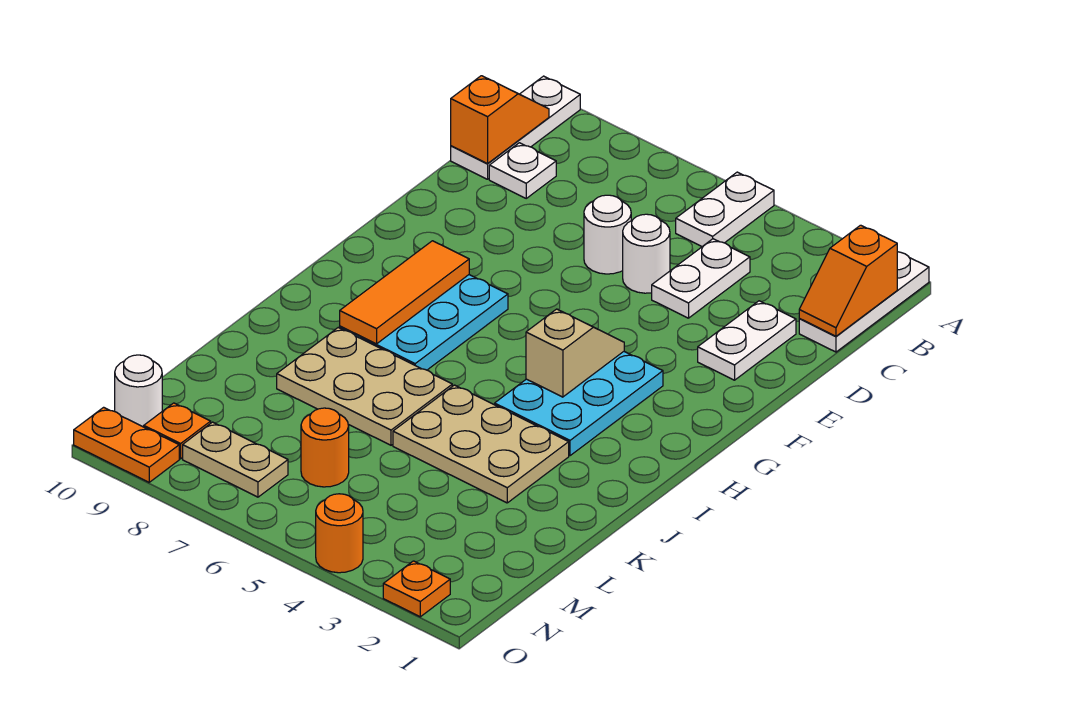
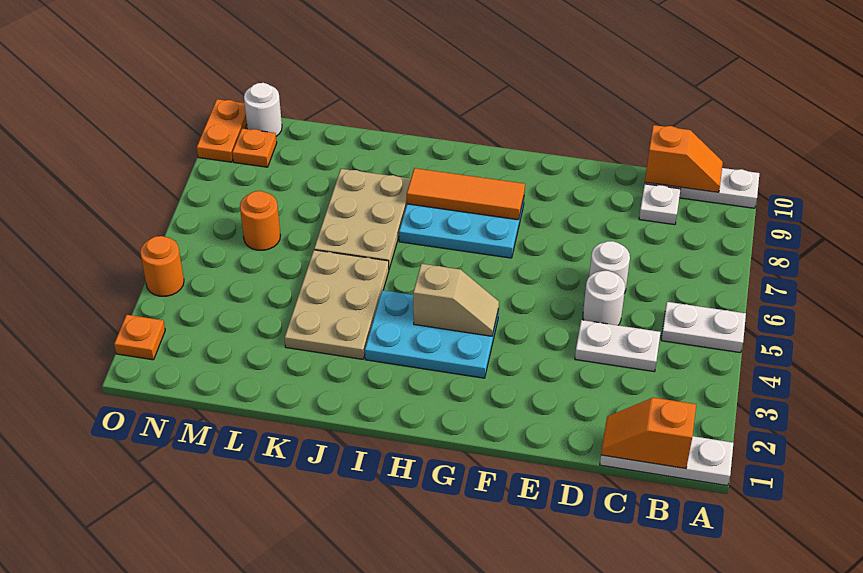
white 1x2 plate [698,301,796,380] -> none
tan 1x2 plate [183,422,288,497] -> none

